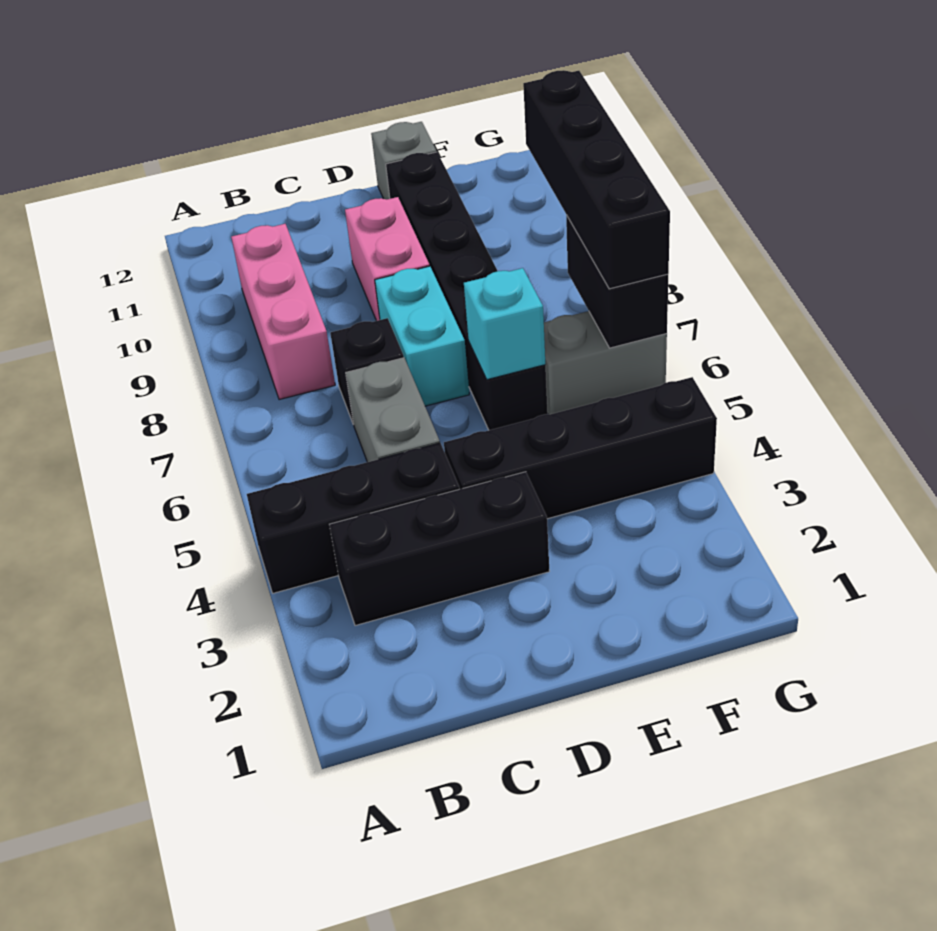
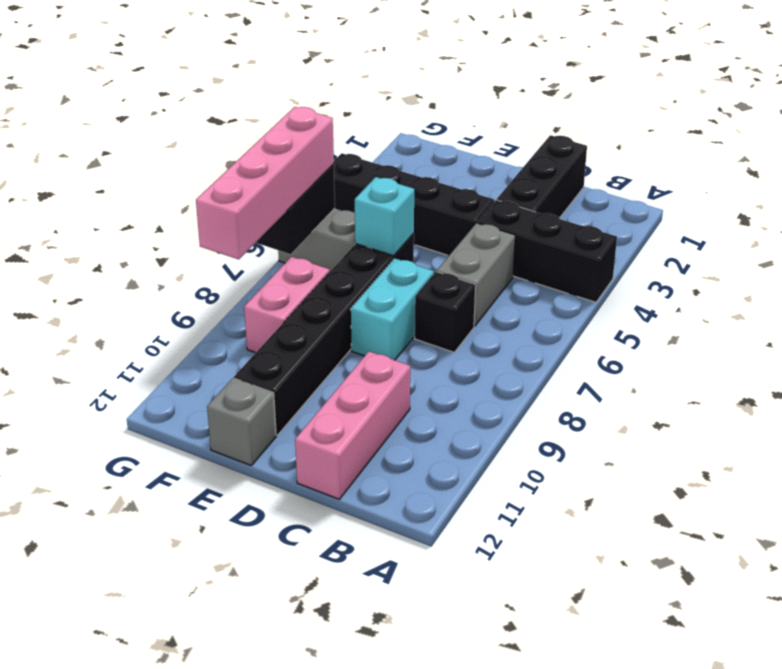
black 1x3 brick [329,472,549,626] -> black 1x3 brick turned to [497,135,587,218]
pink 1x3 brick [231,224,335,400] -> pink 1x3 brick moved to [295,351,410,499]
pink 1x2 brick [345,197,430,321] -> pink 1x2 brick moved to [244,257,330,353]
black 1x4 brick [523,70,670,289] -> pink 1x4 brick [196,107,334,259]

